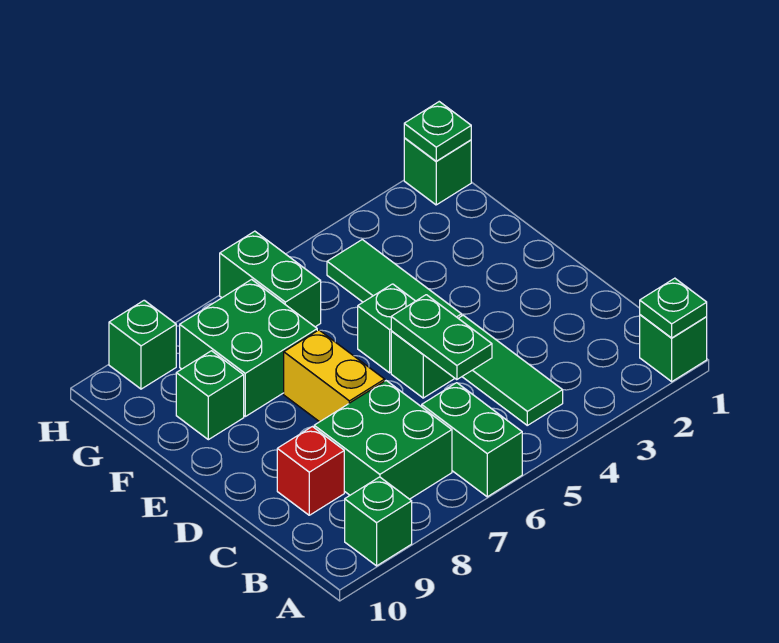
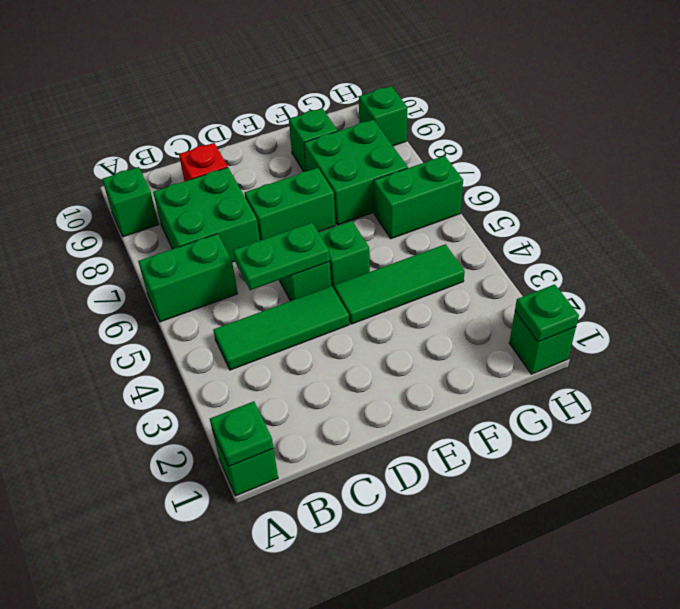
yellow 1x2 brick [284,330,385,422] -> green 1x2 brick [245,168,335,240]

